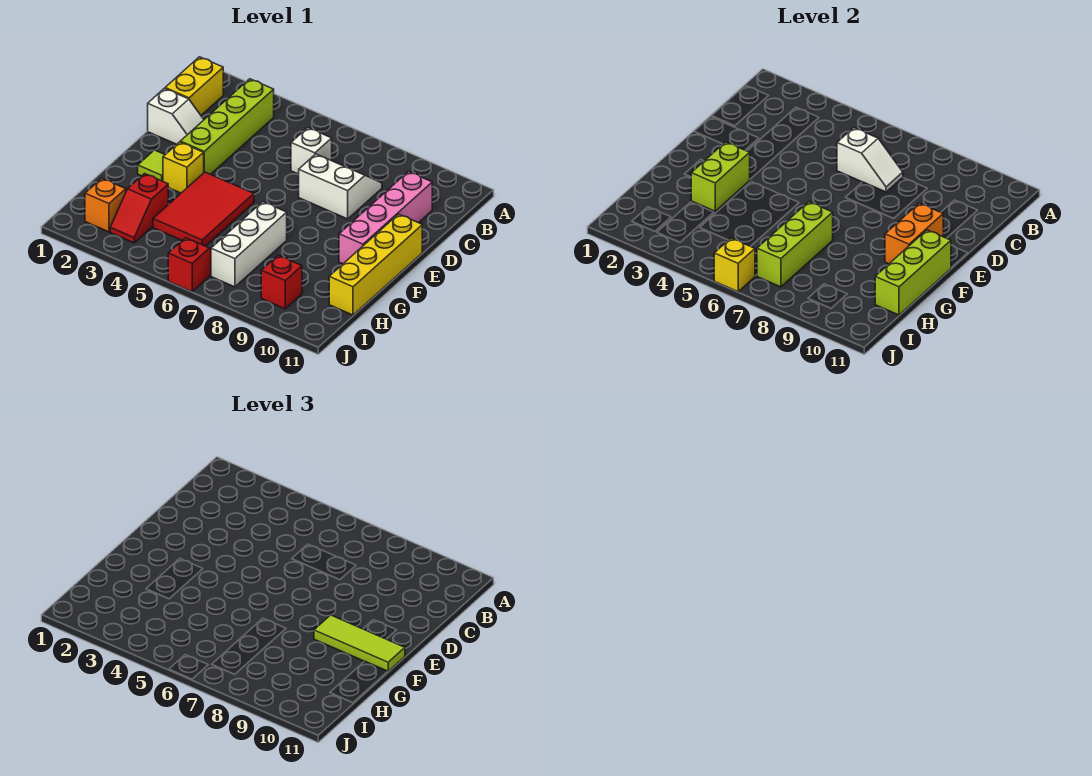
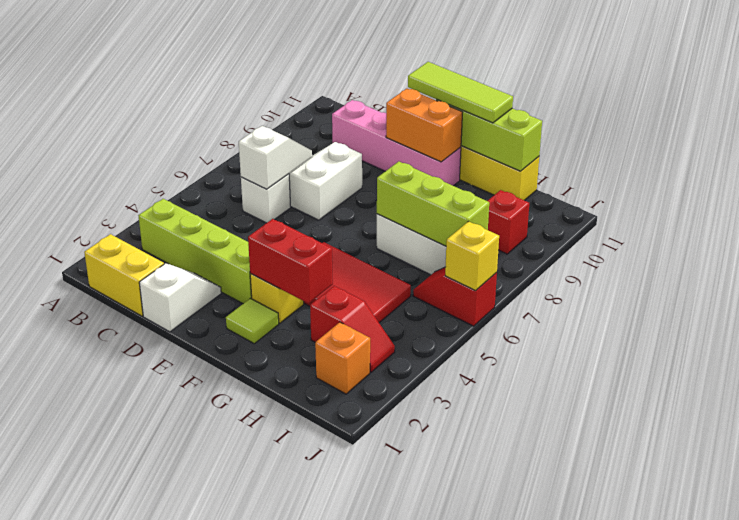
lime 1x2 brick [691,142,750,211] -> red 1x2 brick [248,219,333,303]
lime 1x3 tile [314,615,405,671] -> lime 1x3 tile turned to [408,62,513,123]

